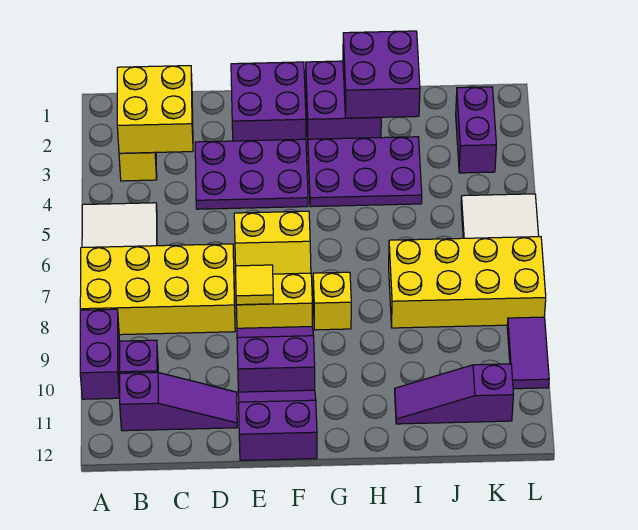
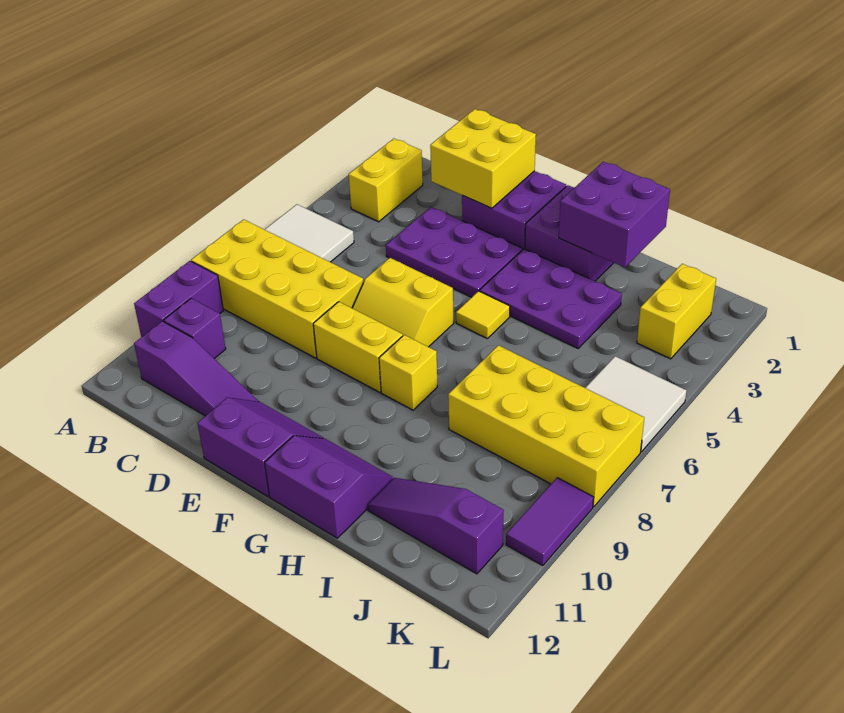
yellow 2x2 brick [117,66,193,153] -> yellow 2x2 brick moved to [430,109,536,208]
yellow 1x1 tile [235,265,273,305] -> yellow 1x1 tile moved to [456,291,510,338]
purple 2x2 slope [237,327,315,392] -> purple 2x2 slope moved to [265,436,393,538]
purple 1x2 brick [456,87,496,173] -> yellow 1x2 brick [637,264,716,359]

